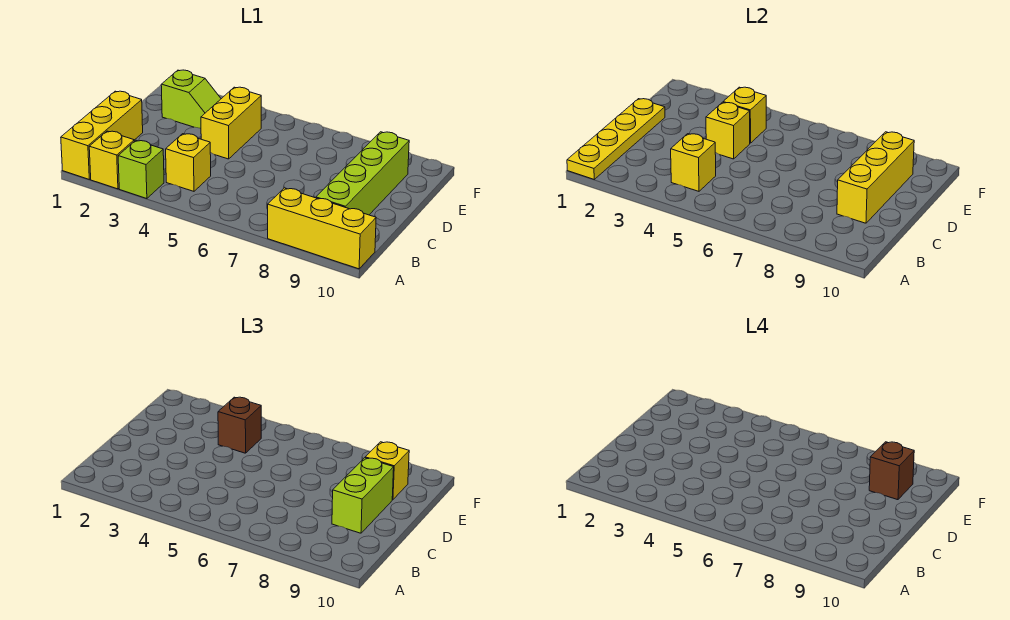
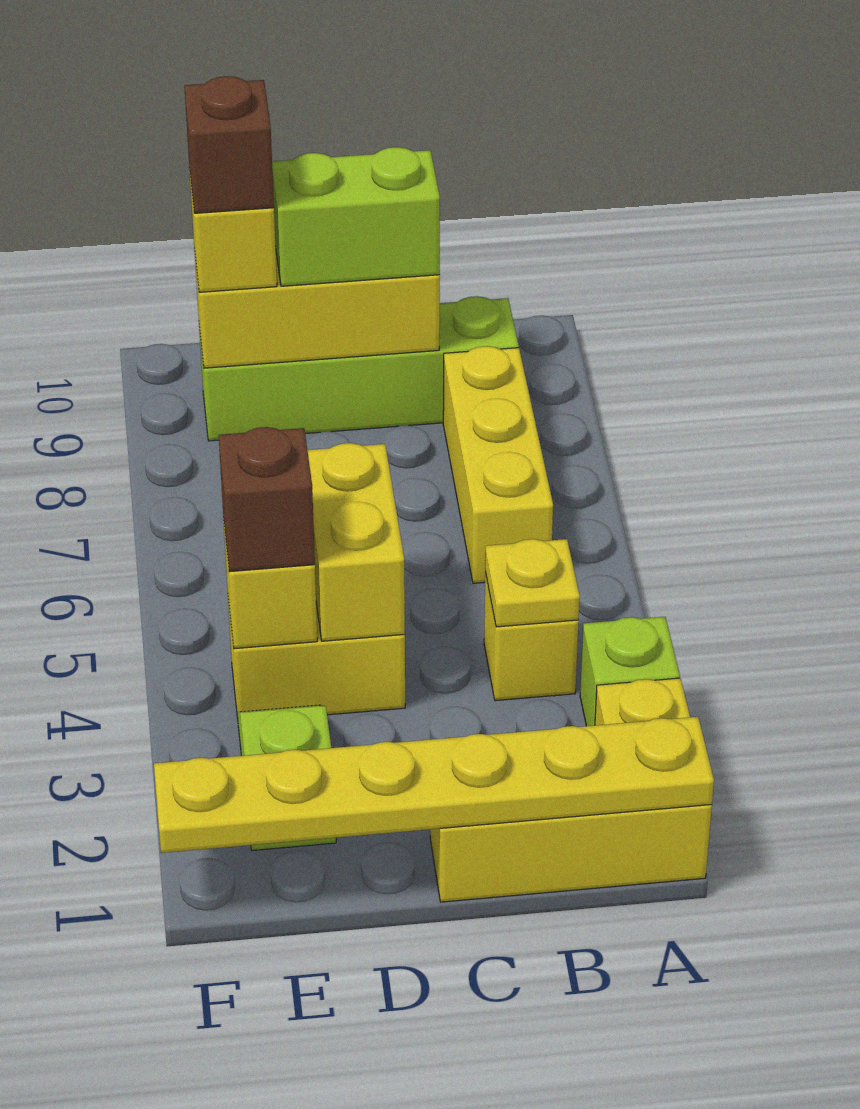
yellow 1x4 plate [567,99,665,179] -> yellow 1x6 plate [154,717,714,853]
yellow 1x3 brick [268,188,376,269] -> yellow 1x3 brick moved to [443,346,553,583]
yellow 1x1 brick [671,134,716,191] -> yellow 1x1 plate [485,539,580,627]
yellow 1x1 brick [706,102,750,159] -> yellow 1x2 brick [307,443,405,641]

